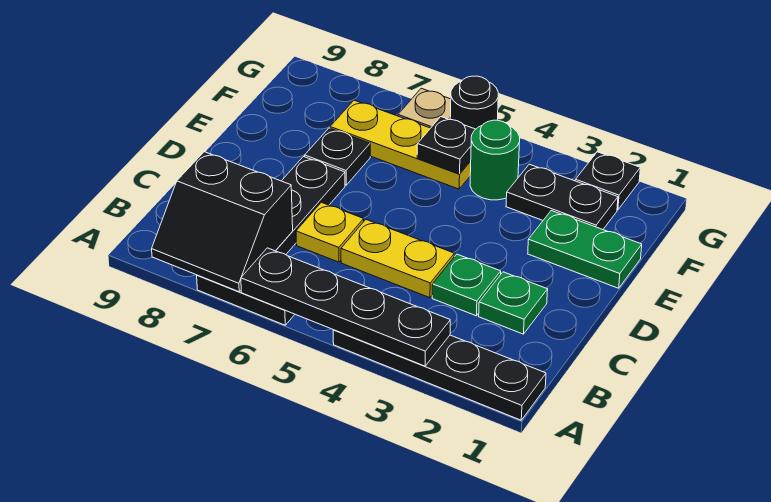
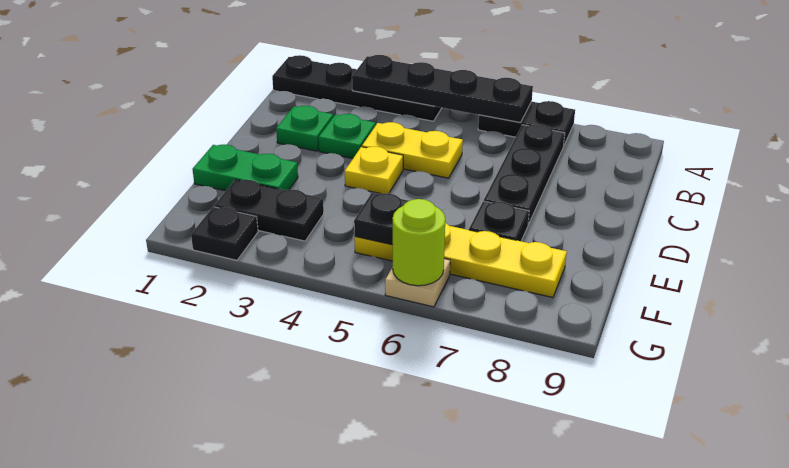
black 2x2 slope [152,152,293,292] -> none
yellow 1x1 plate [296,202,364,262] -> yellow 1x1 plate moved to [345,147,403,194]
green 1x1 round brick [470,120,520,200] -> none
yellow 1x3 plate [330,100,471,189] -> yellow 1x4 plate [355,223,567,298]
black 1x1 round brick [450,76,498,129] -> none
none -> lime 1x1 round brick [393,199,445,286]

